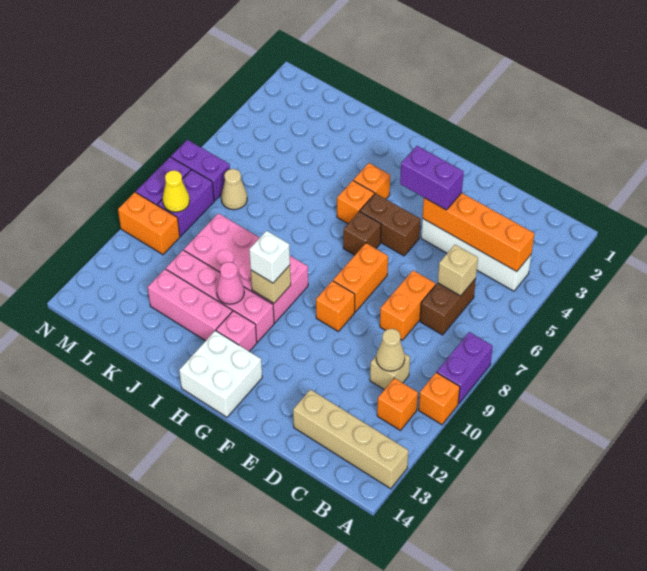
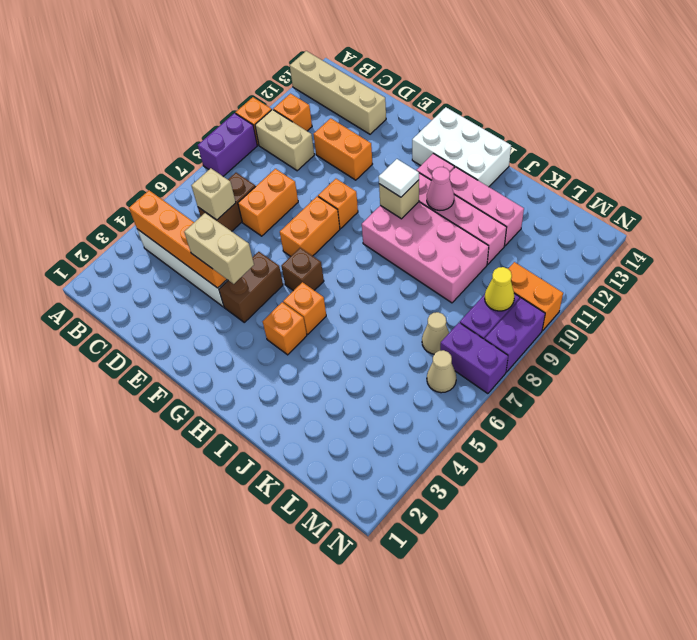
tan 1x1 brick [370,353,410,390] -> tan 1x2 brick [255,110,314,171]
tan 1x1 cone [376,329,405,371] -> tan 1x1 cone moved to [427,350,456,393]
none -> orange 1x2 brick [314,118,372,180]
purple 1x2 brick [400,146,464,210] -> tan 1x2 brick [184,213,254,284]
brown 1x2 brick [360,193,421,256] -> brown 1x2 brick turned to [219,252,283,322]
white 2x2 brick [179,331,262,417] -> white 2x3 brick [412,107,511,187]
white 1x1 brick [249,231,290,283] -> white 1x1 tile [379,159,419,197]

